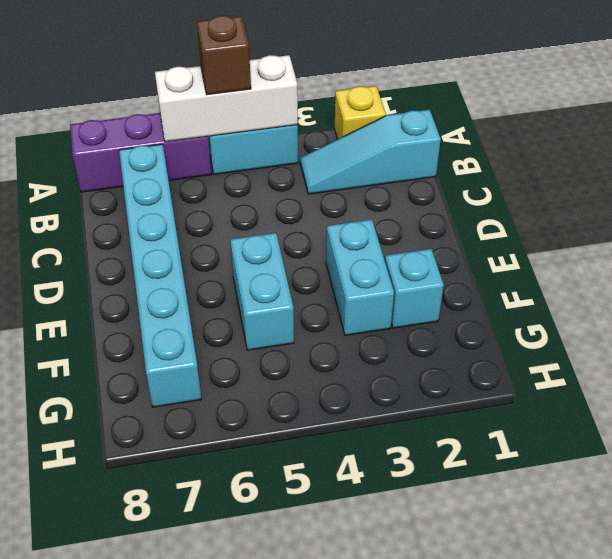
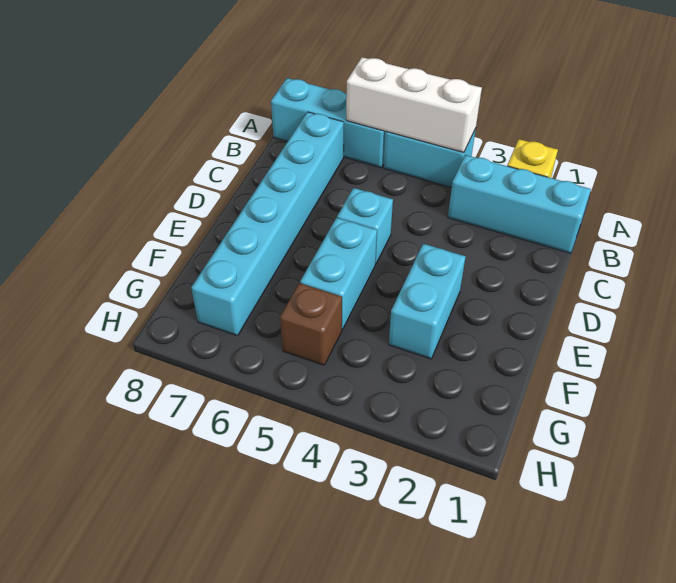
brown 1x1 brick [197,16,251,95] -> brown 1x1 brick moved to [280,283,342,365]
purple 1x3 brick [70,113,211,192] -> cyan 1x3 brick [271,78,385,168]
cyan 1x3 slope [300,110,441,194] -> cyan 1x3 brick [448,155,591,253]
cyan 1x1 brick [385,249,444,328] -> cyan 1x1 brick moved to [337,188,393,264]

